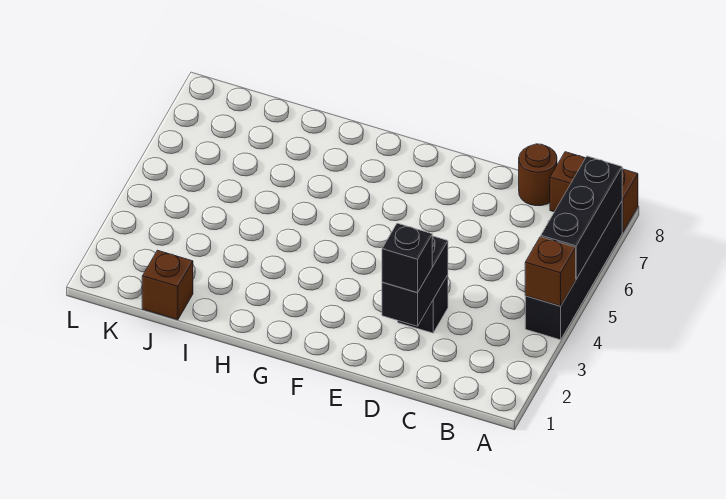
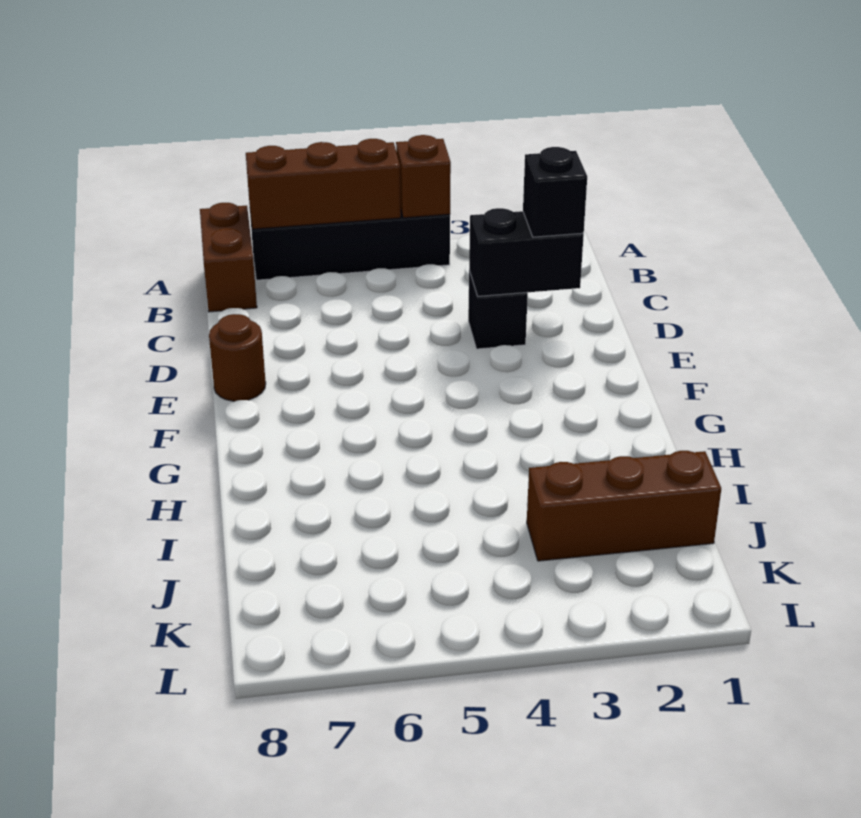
black 1x3 brick [541,156,622,279] -> brown 1x3 brick [246,139,401,229]
brown 1x1 round brick [519,144,557,206] -> brown 1x1 round brick moved to [209,314,266,401]
brown 1x1 brick [142,250,193,320] -> brown 1x3 brick [527,451,721,561]

